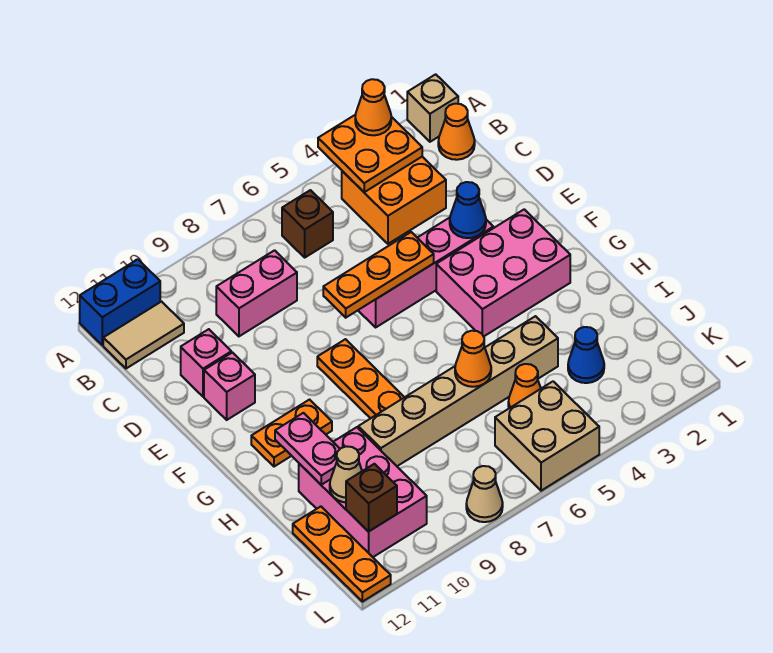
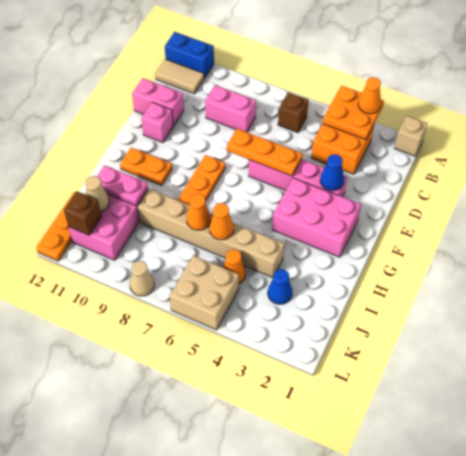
orange 1x1 cone [438,104,475,160] -> orange 1x1 cone moved to [187,194,211,230]
pink 1x1 brick [181,329,231,397] -> pink 1x2 brick [132,78,184,126]
pink 1x2 plate [275,413,340,485] -> pink 1x2 plate turned to [97,166,148,206]

